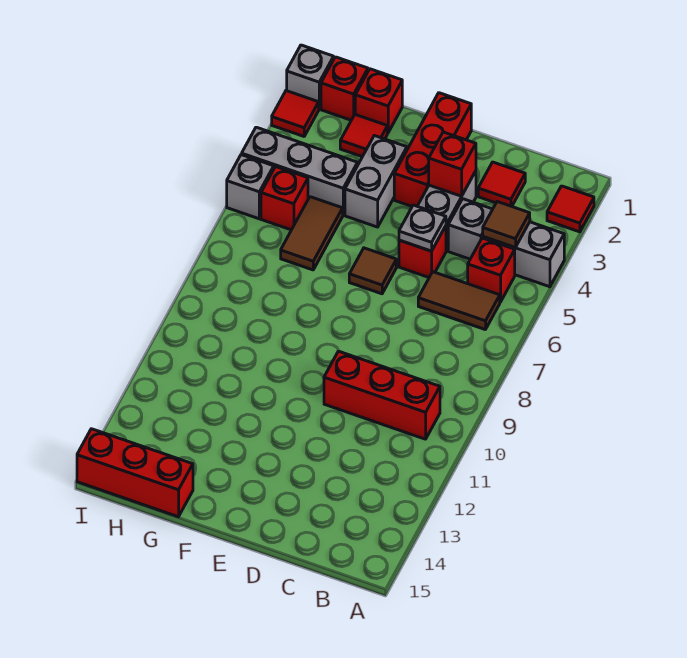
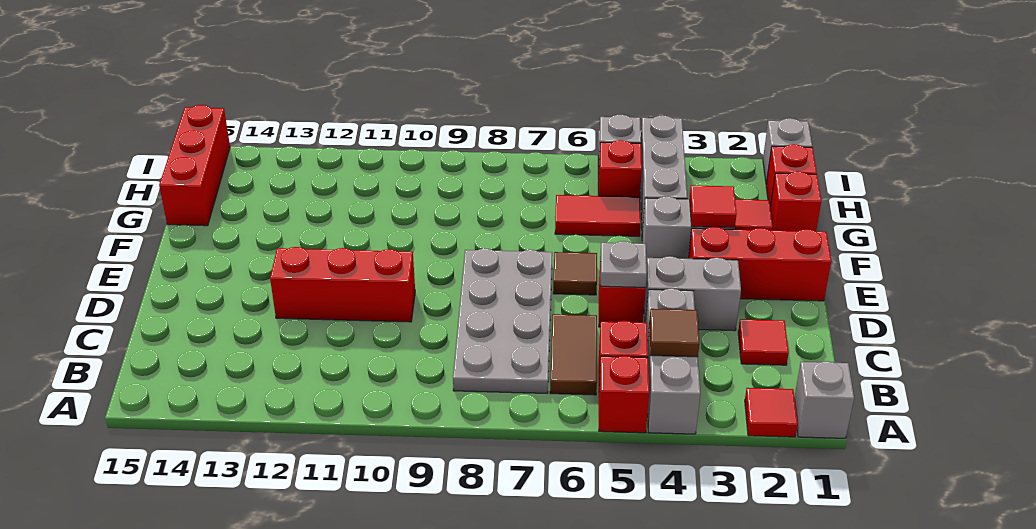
none -> grey 1x1 brick [794,361,854,438]
none -> grey 2x4 plate [453,249,552,393]
red 1x3 brick [324,351,440,439] -> red 1x3 brick turned to [270,247,415,322]
red 1x1 brick [429,132,476,196] -> red 1x1 brick moved to [599,356,649,433]
brown 1x2 tile [281,197,343,270] -> red 1x2 tile [555,195,641,236]
red 1x1 tile [272,91,319,136] -> red 1x1 tile moved to [690,185,737,228]

